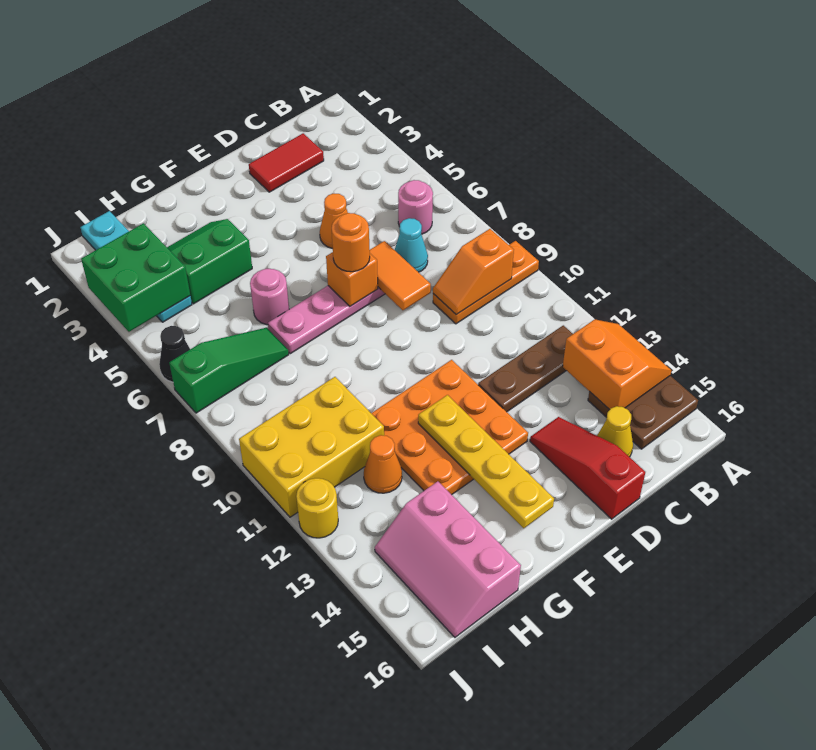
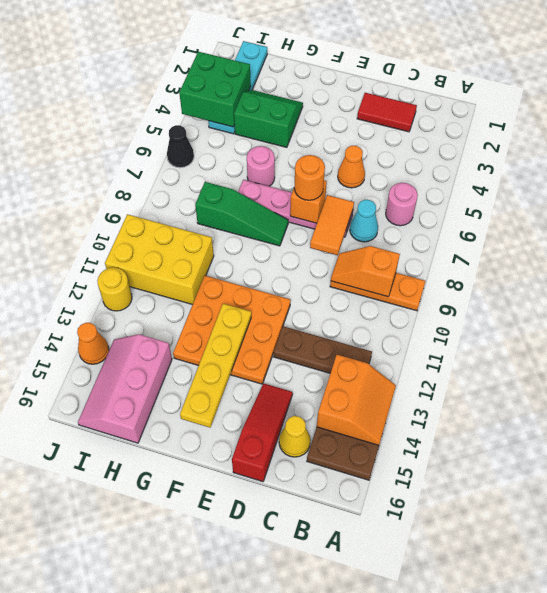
green 1x3 slope [169,328,289,413] -> green 1x3 slope moved to [195,182,288,246]
orange 1x1 cone [364,435,402,493] -> orange 1x1 cone moved to [77,323,109,364]

